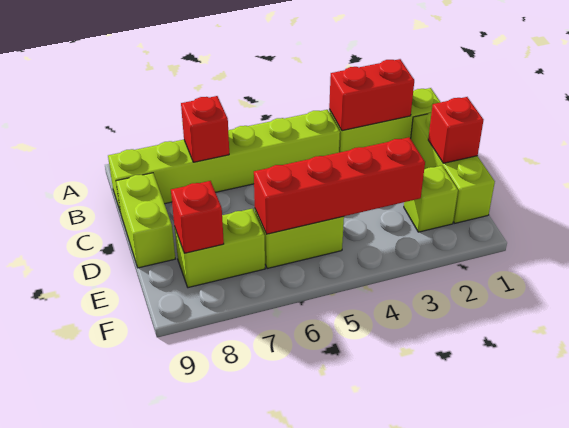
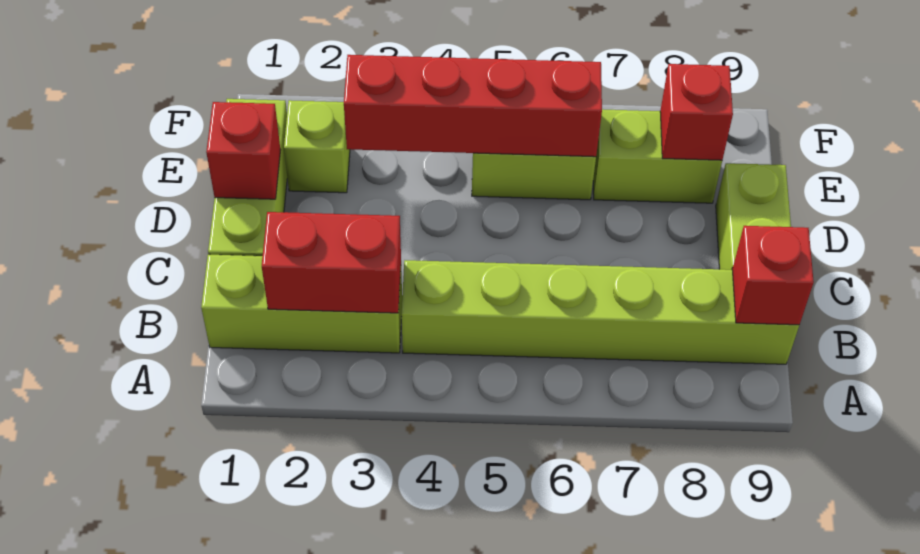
red 1x1 brick [181,96,229,162] -> red 1x1 brick moved to [732,226,814,325]

